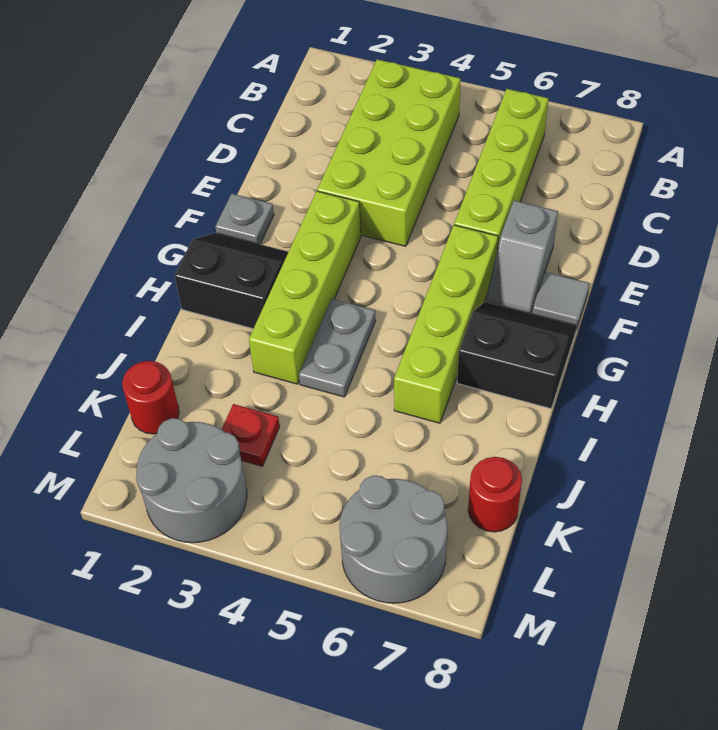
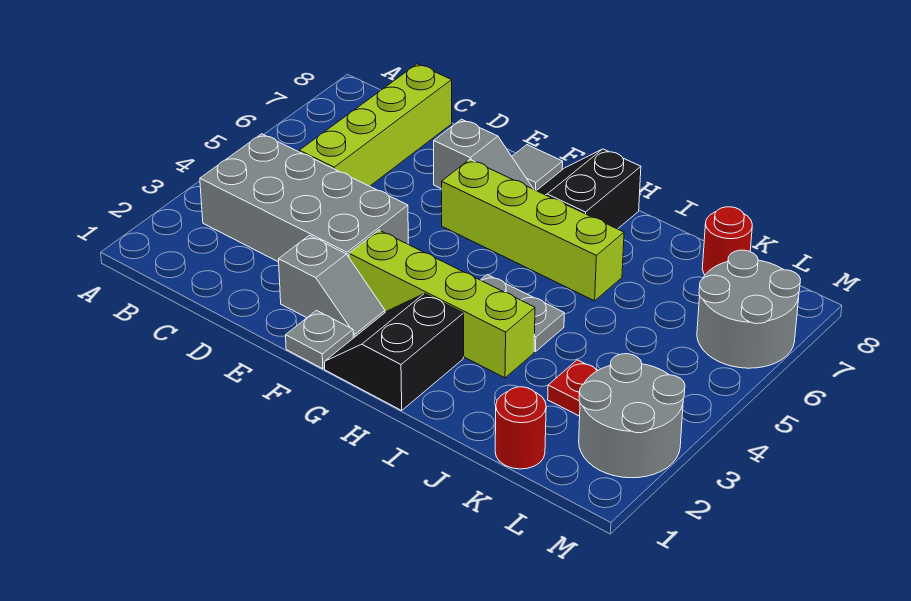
lime 2x4 brick [317,59,461,246] -> grey 2x4 brick [200,134,408,262]
lime 1x4 brick [454,89,549,249] -> lime 1x4 brick turned to [299,64,452,186]
none -> grey 1x2 slope [279,235,385,338]

